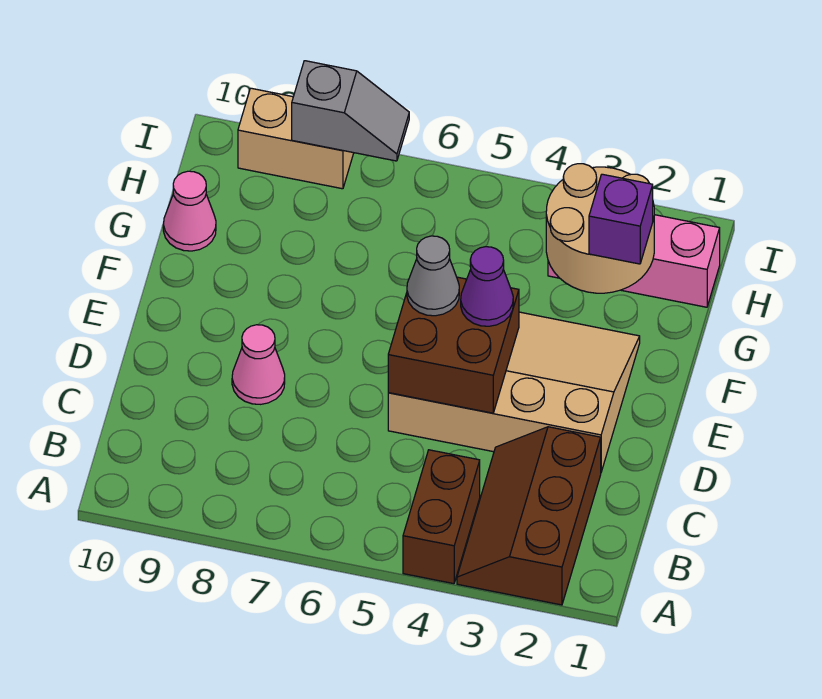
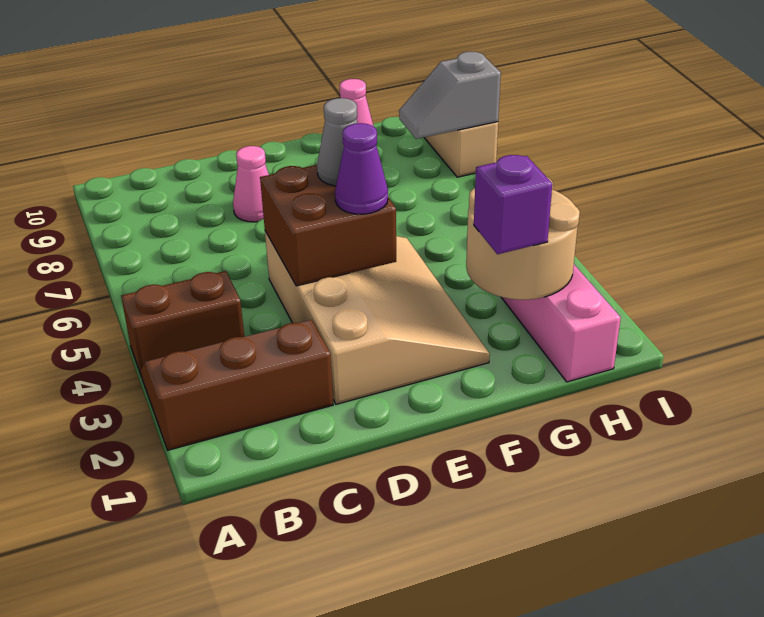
grey 1x2 slope [292,61,409,161] -> grey 1x2 slope turned to [399,52,501,139]

